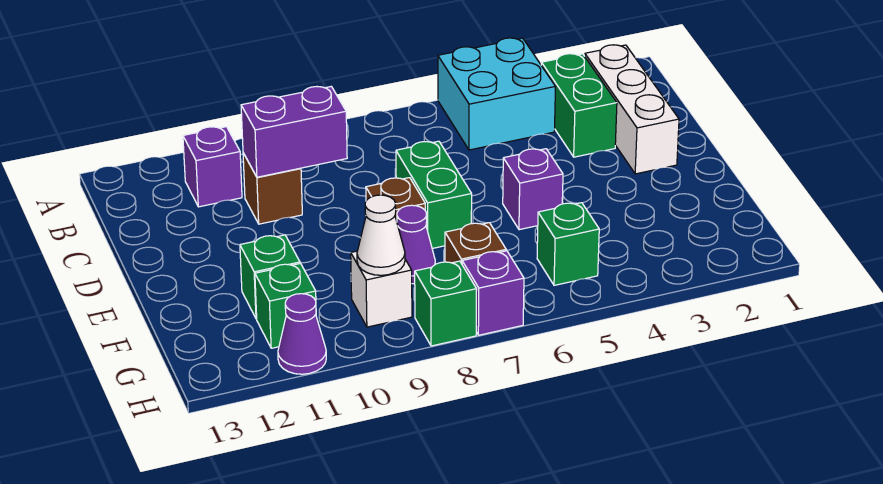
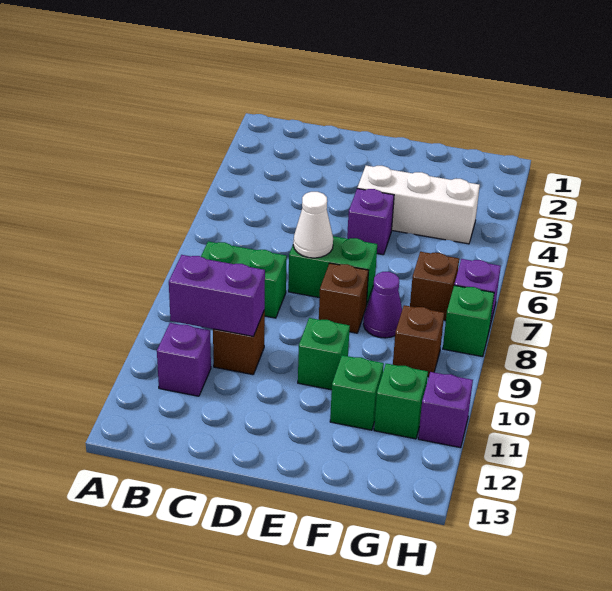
cyan 2x2 brick [438,38,556,150] -> none
white 1x3 brick [585,45,679,174] -> white 1x3 brick moved to [357,165,480,244]
green 1x2 brick [541,54,617,157] -> green 1x2 brick moved to [201,241,287,318]
purple 1x2 brick [241,87,347,177] -> purple 1x2 brick turned to [169,255,265,336]
green 1x1 brick [537,203,599,285] -> green 1x1 brick moved to [298,318,350,390]
white 1x1 brick [351,251,412,327] -> brown 1x1 brick [393,305,444,377]
white 1x1 cone [357,195,405,275] -> white 1x1 cone moved to [293,192,333,258]
purple 1x1 cone [278,294,326,374] -> purple 1x1 brick [418,372,473,448]

